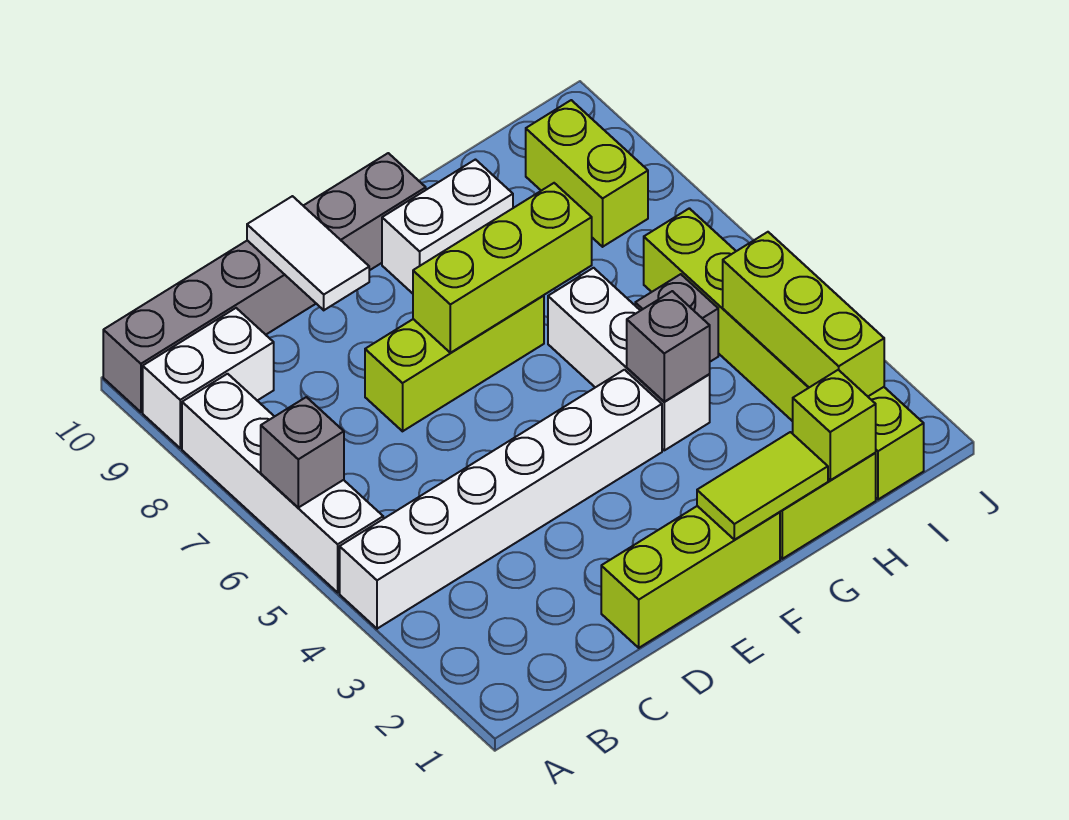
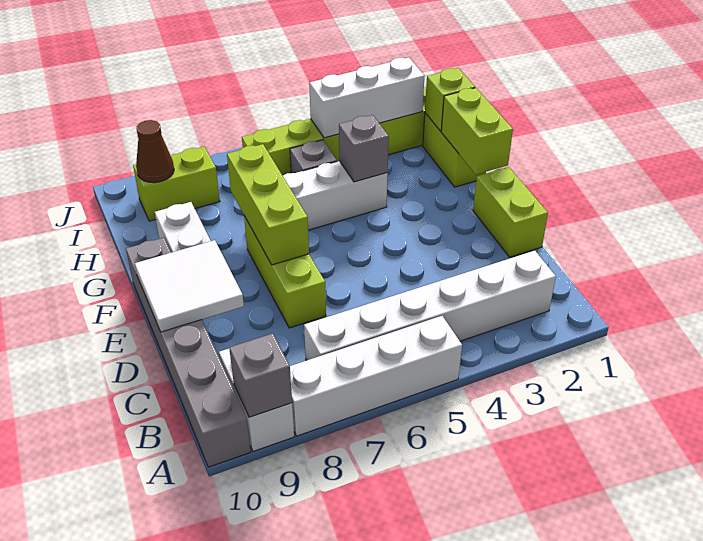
white 1x6 brick [340,370,662,629] -> white 1x6 brick turned to [304,251,556,360]
grey 1x1 brick [261,397,344,508] -> grey 1x1 brick moved to [229,333,292,417]
lime 1x3 brick [601,506,780,648] -> lime 1x2 brick [473,167,548,257]
white 1x2 tile [247,196,369,310] -> white 2x2 tile [135,240,244,332]
lime 1x2 tile [697,432,828,540] -> lime 1x2 brick [441,88,513,175]
lime 1x3 brick [723,232,884,396] -> white 1x3 brick [309,57,425,138]
none -> brown 1x1 cone [136,120,174,183]

